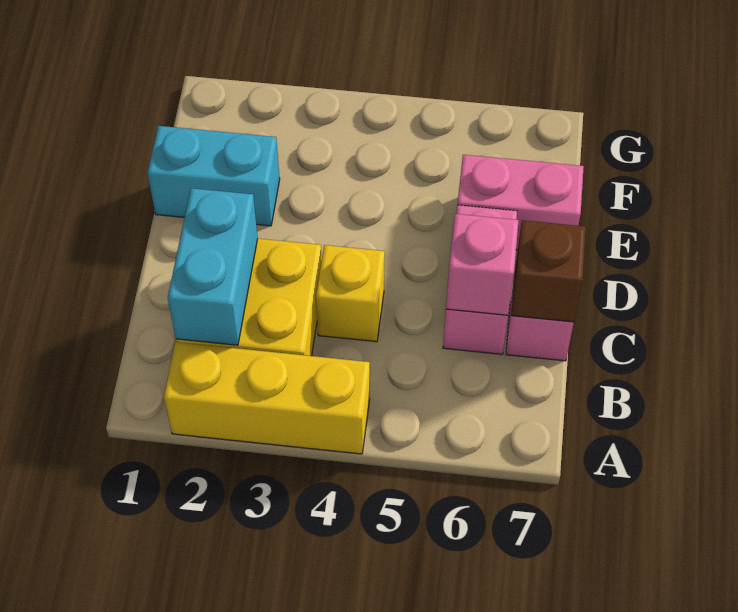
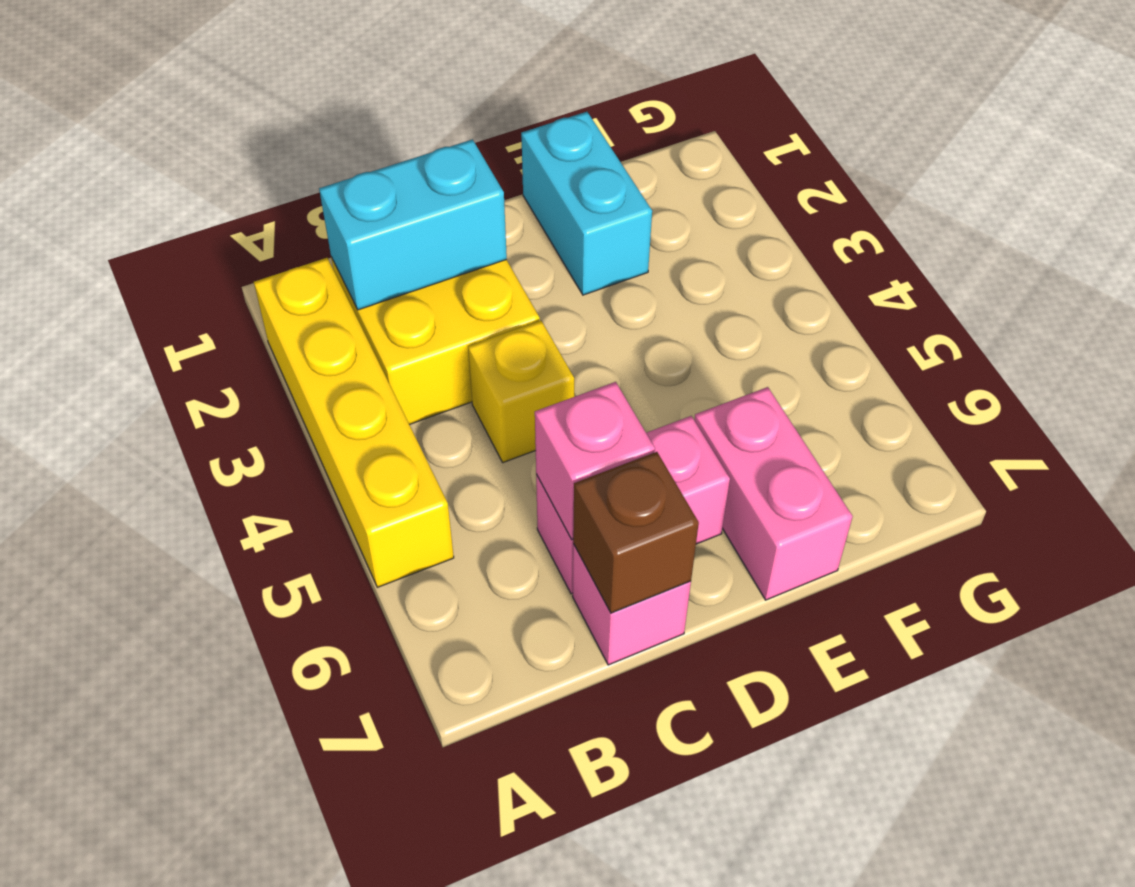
yellow 1x3 brick [164,342,370,454] -> yellow 1x4 brick [254,258,454,587]

